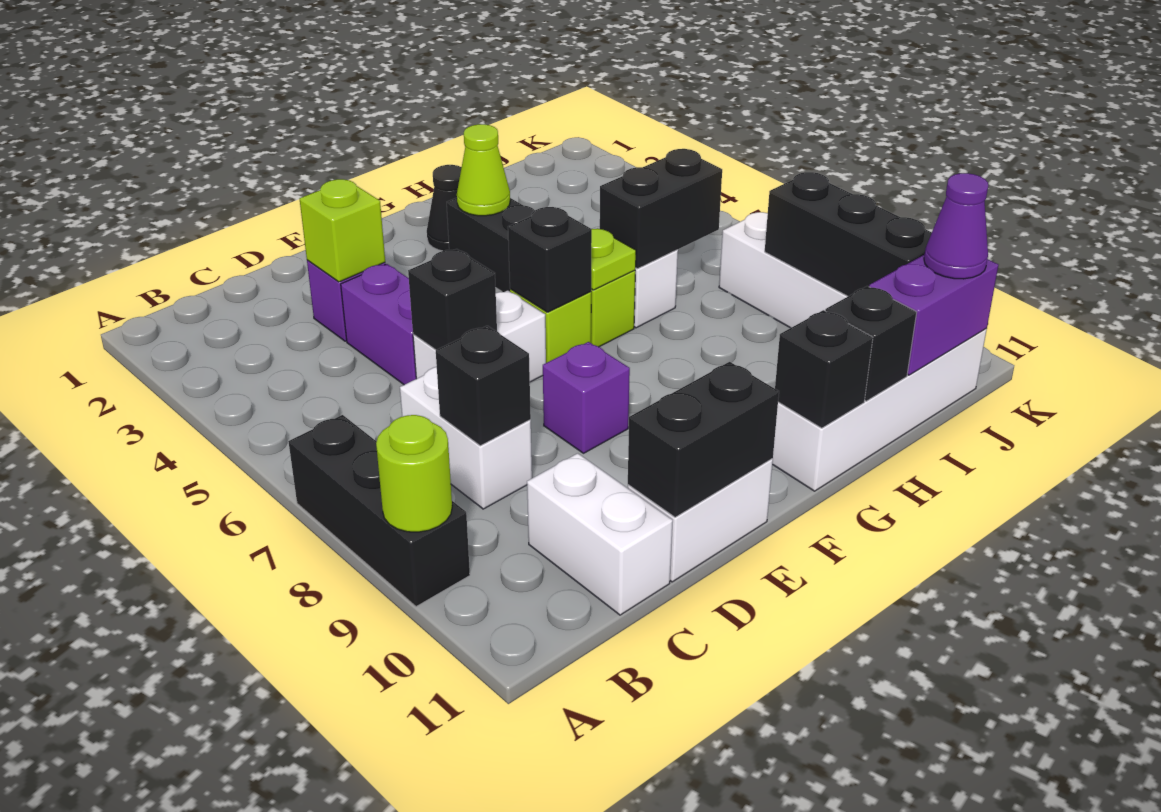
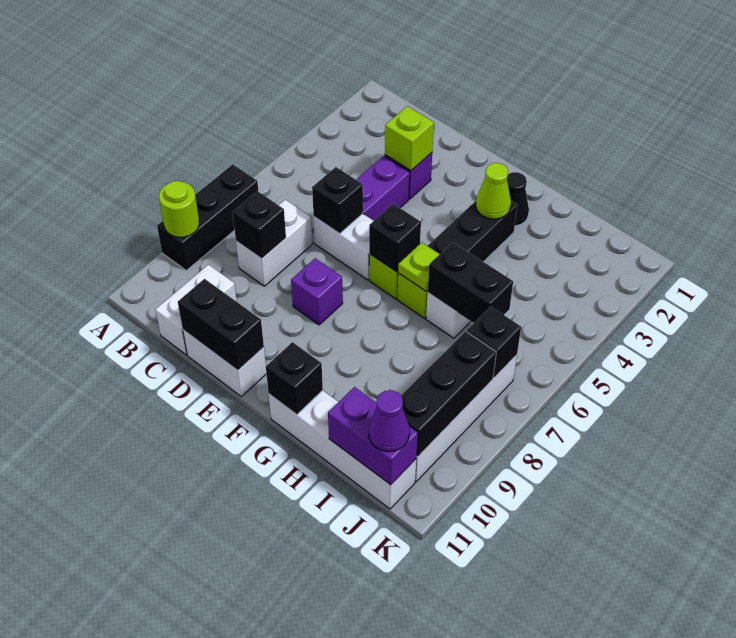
black 1x1 brick [825,286,917,401] -> black 1x1 brick moved to [467,307,521,378]

